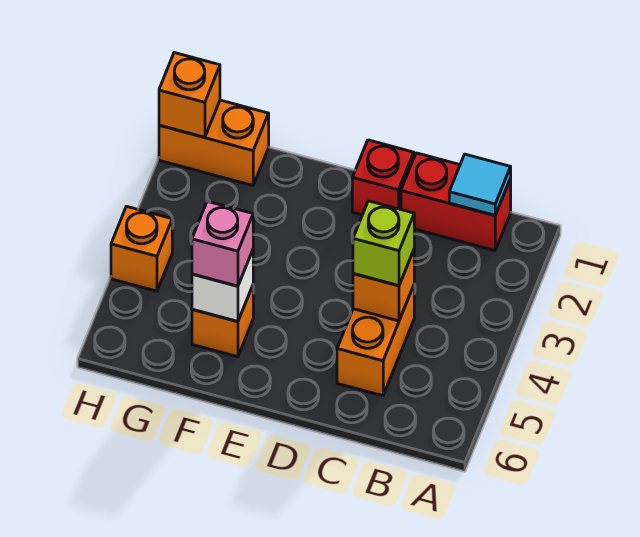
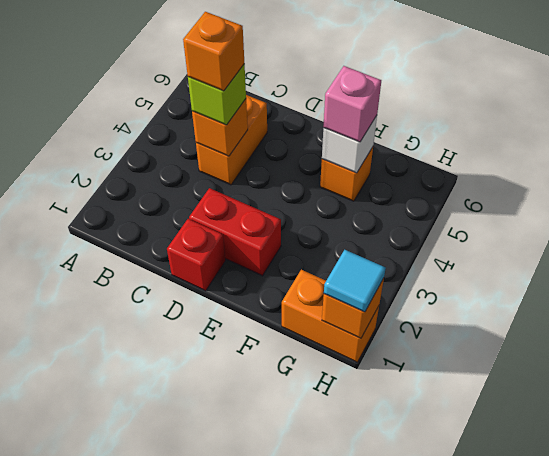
red 1x2 brick [401,153,511,251] -> red 1x2 brick moved to [189,188,281,276]
cyan 1x1 tile [449,154,511,215] -> cyan 1x1 tile moved to [324,250,386,312]
orange 1x1 brick [111,206,172,291] -> orange 1x1 brick moved to [183,12,244,91]

